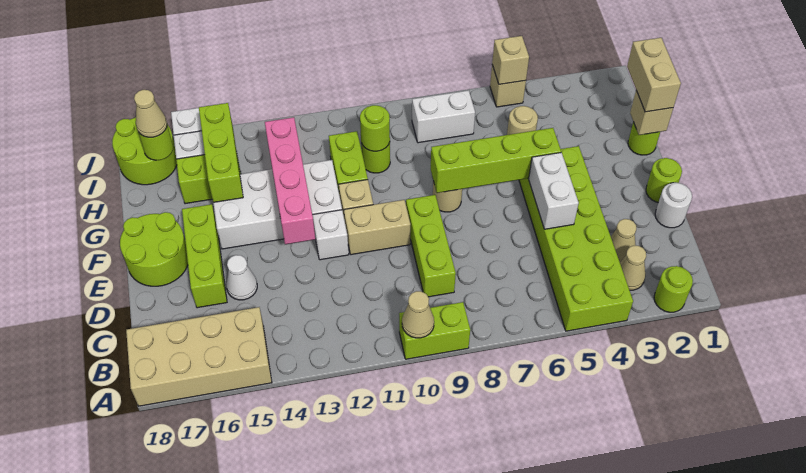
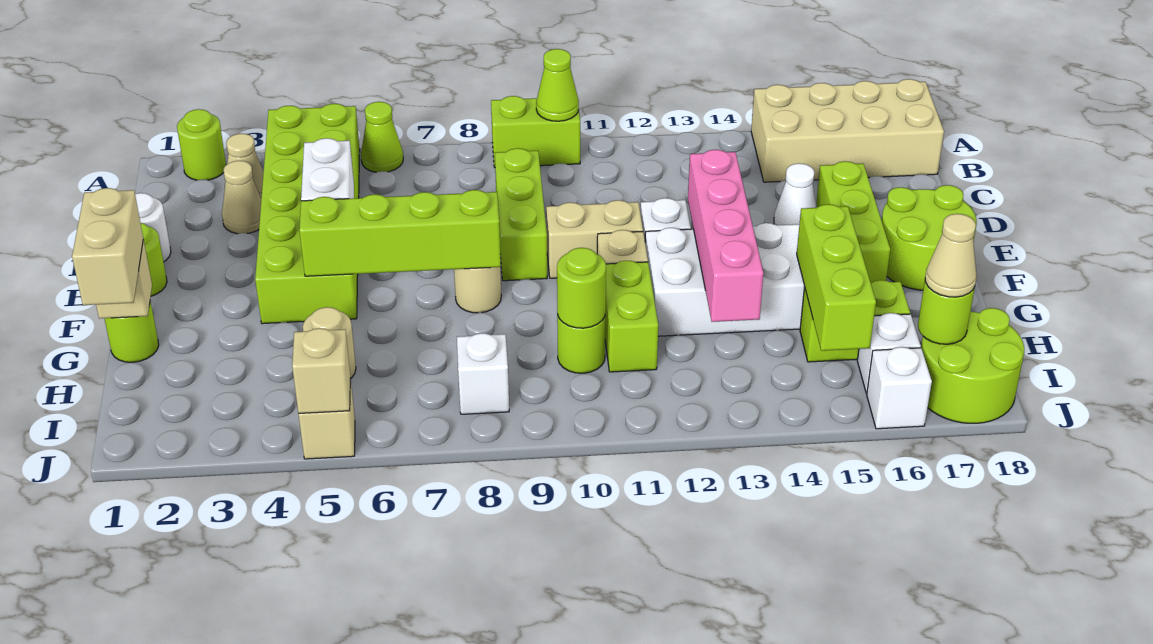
none -> lime 1x1 cone [361,102,403,172]
tan 1x1 cone [402,291,434,338] -> lime 1x1 cone [536,49,579,121]
white 1x2 brick [412,90,475,143] -> white 1x1 brick [457,333,509,414]

